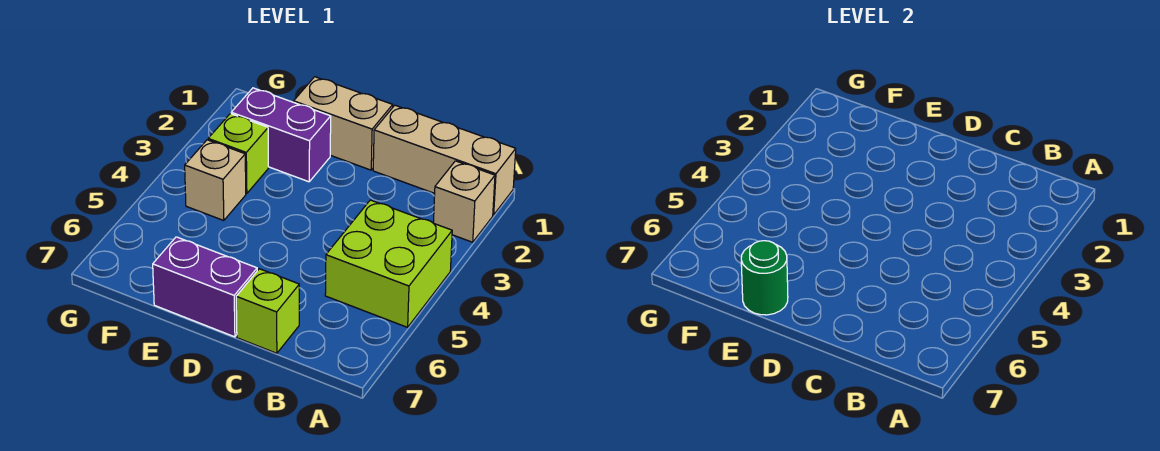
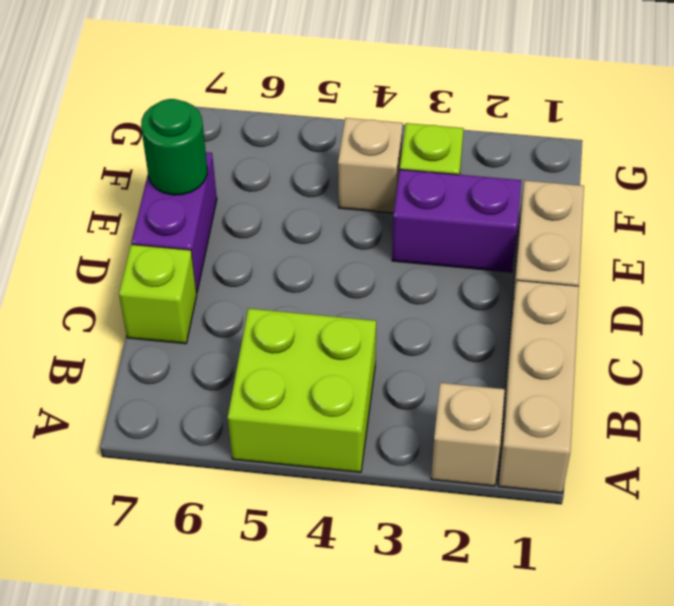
purple 1x2 brick [231,88,331,182] -> purple 1x2 brick turned to [392,169,521,272]

